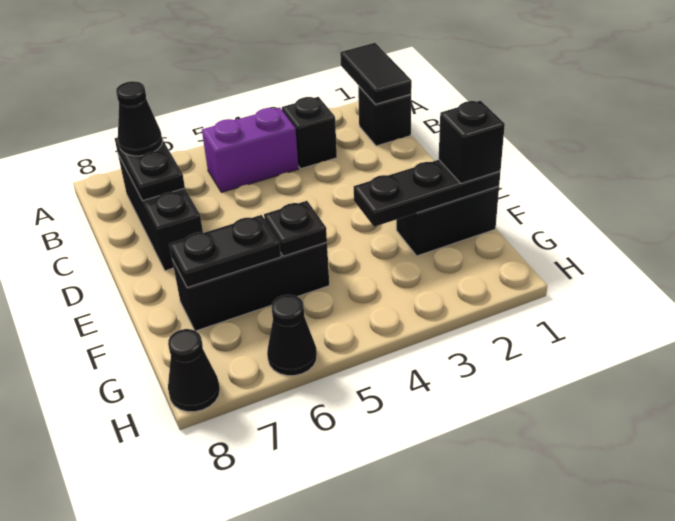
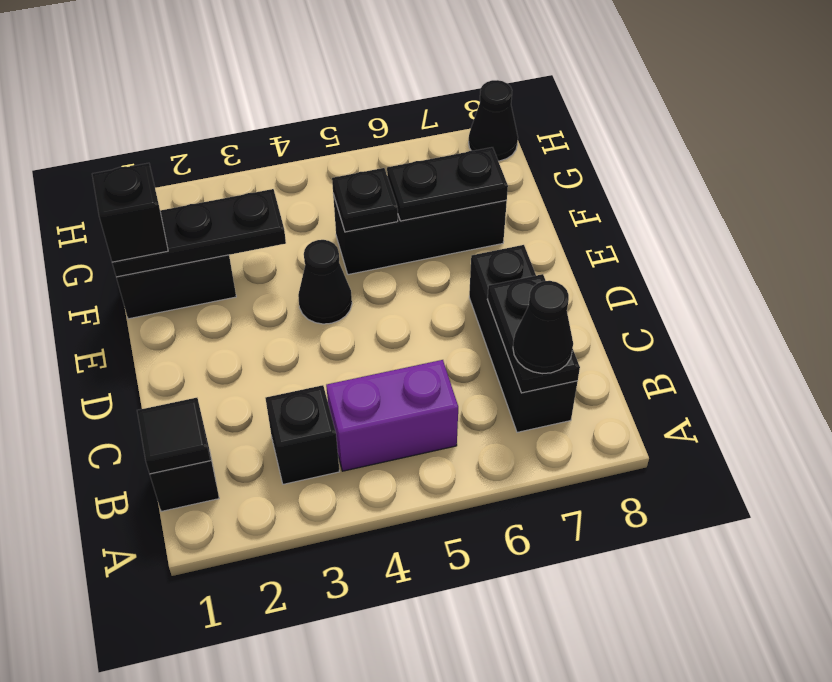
black 1x2 tile [340,43,412,104] -> black 1x1 tile [137,398,210,474]
black 1x1 cone [267,295,317,376] -> black 1x1 cone moved to [298,240,352,324]

